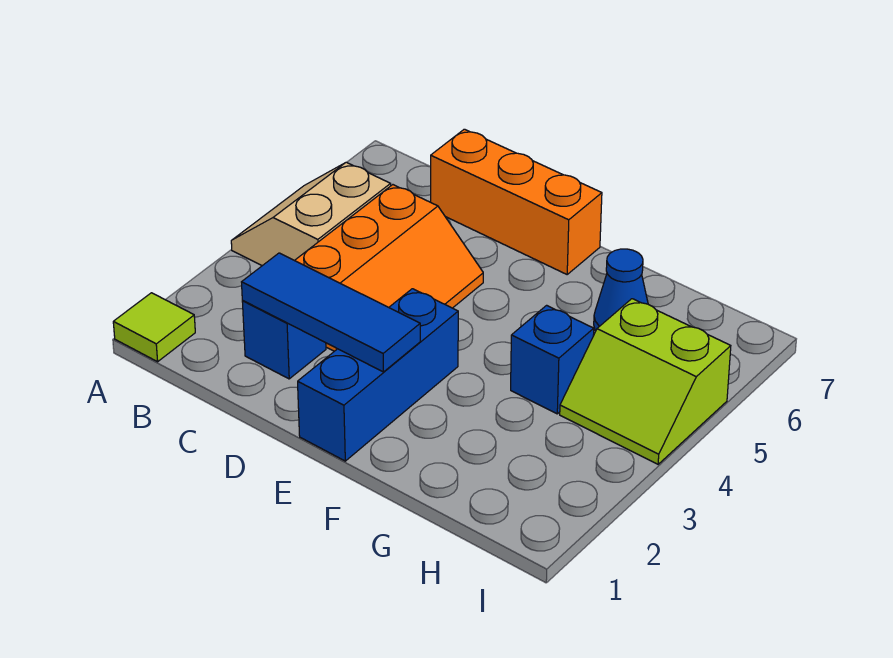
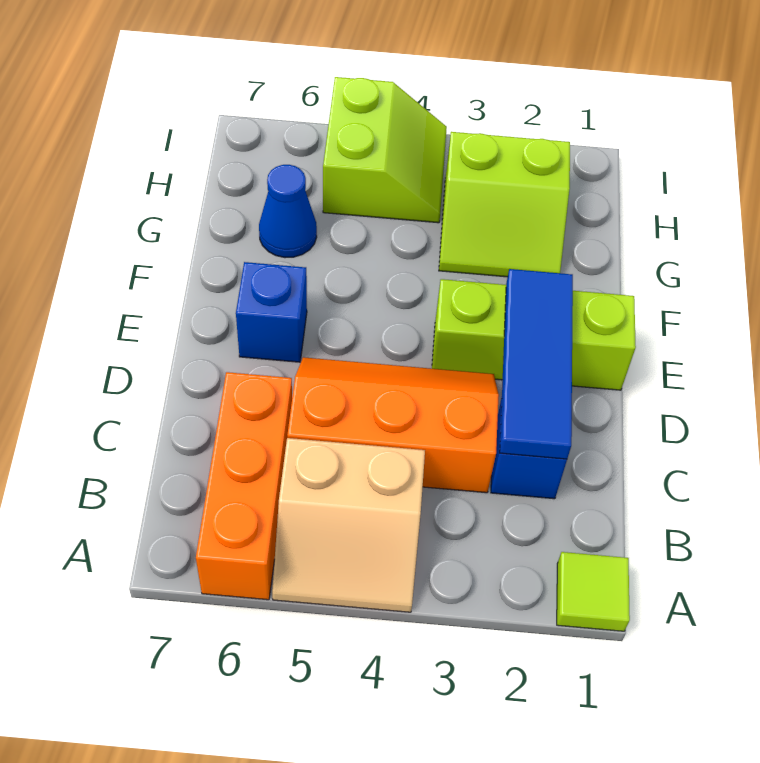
orange 1x3 brick [431,129,602,274] -> orange 1x3 brick moved to [196,372,292,600]
blue 1x3 brick [298,289,458,461] -> lime 1x3 brick [432,279,636,390]
none -> lime 2x2 slope [439,132,570,277]
blue 1x1 brick [511,305,594,414] -> blue 1x1 brick moved to [236,262,307,362]

